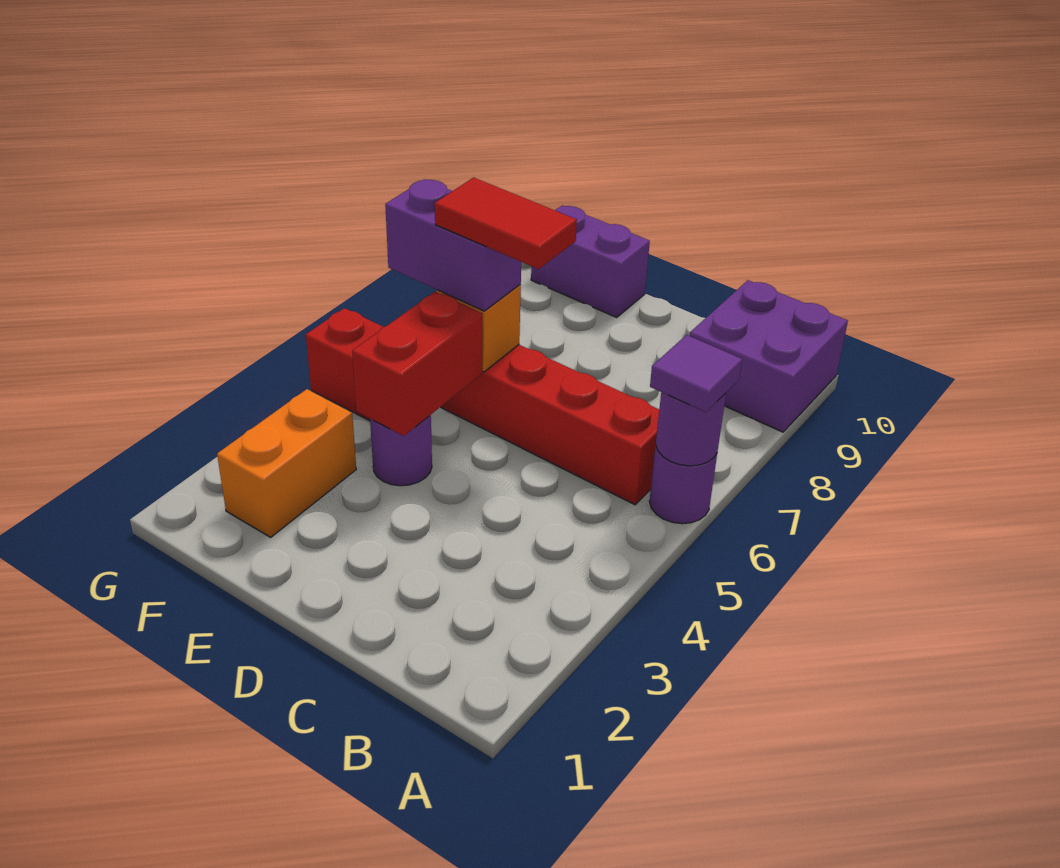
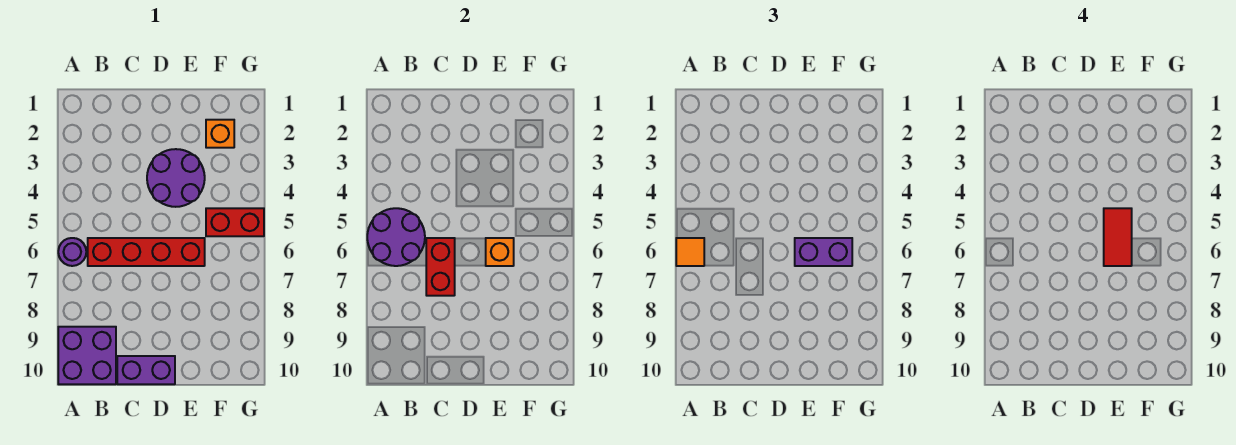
purple 1x1 round brick [656,392,726,466] -> purple 2x2 round brick [367,208,425,266]
purple 1x1 tile [650,335,742,412] -> orange 1x1 tile [676,238,704,266]
red 1x2 tile [435,178,577,269] -> red 1x2 tile turned to [1104,208,1132,266]
purple 1x1 round brick [370,415,432,486] -> purple 2x2 round brick [147,149,205,207]
red 1x2 brick [352,292,482,436] -> red 1x2 brick moved to [426,238,455,296]
purple 1x2 brick [531,205,650,317] -> purple 1x2 brick moved to [117,356,175,384]
orange 1x2 brick [217,389,356,537] -> orange 1x1 brick [206,120,234,148]

